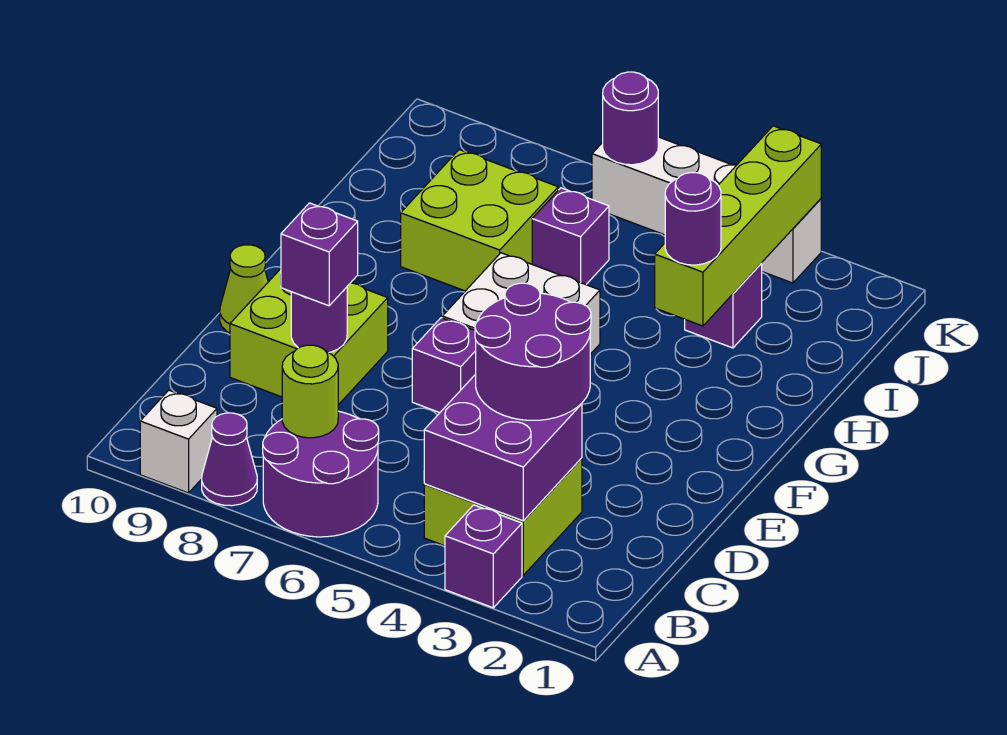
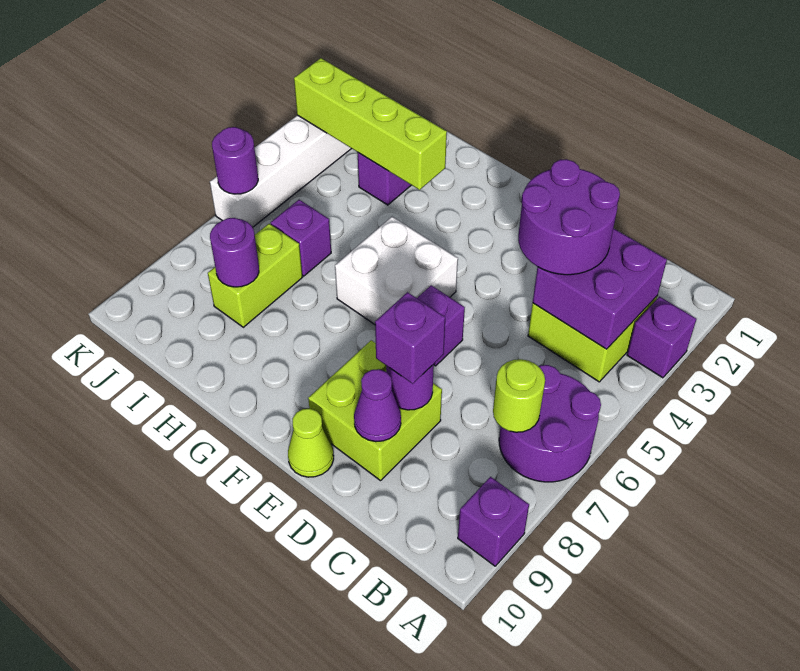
purple 1x1 cone [202,413,257,506] -> purple 1x1 cone moved to [354,369,401,442]
white 1x1 brick [140,390,217,493] -> purple 1x1 brick [458,477,529,566]
purple 1x1 round brick [665,173,721,265] -> purple 1x1 round brick moved to [210,218,259,287]
lime 2x2 brick [401,150,558,291] -> lime 1x2 brick [208,224,302,327]

